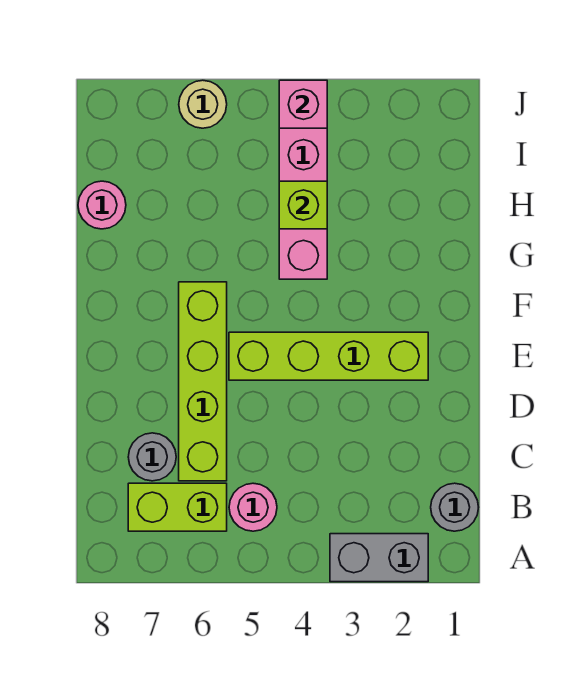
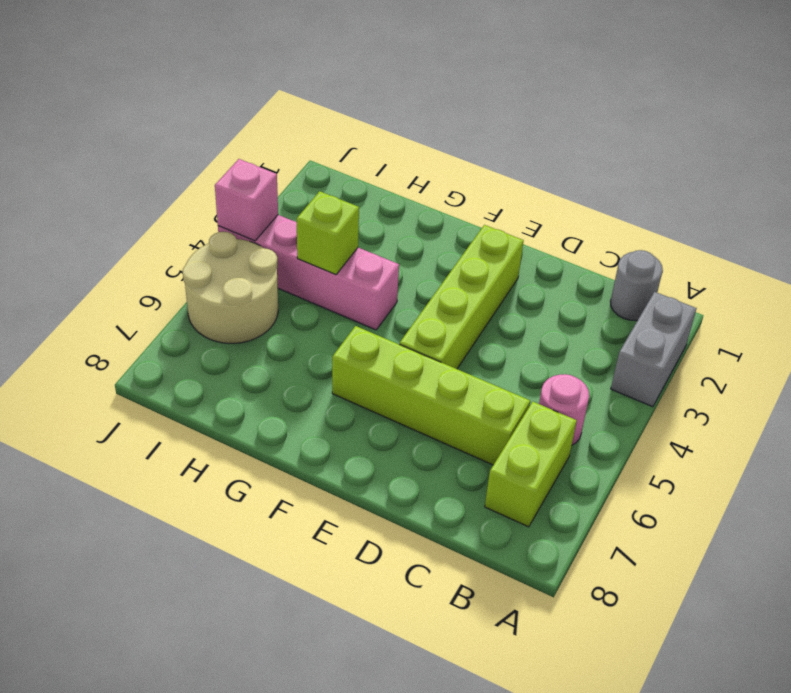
grey 1x1 round brick [128,433,176,481] -> none
pink 1x1 round brick [78,181,126,229] -> none
tan 1x1 round brick [179,80,227,128] -> tan 2x2 round brick [183,232,278,343]

